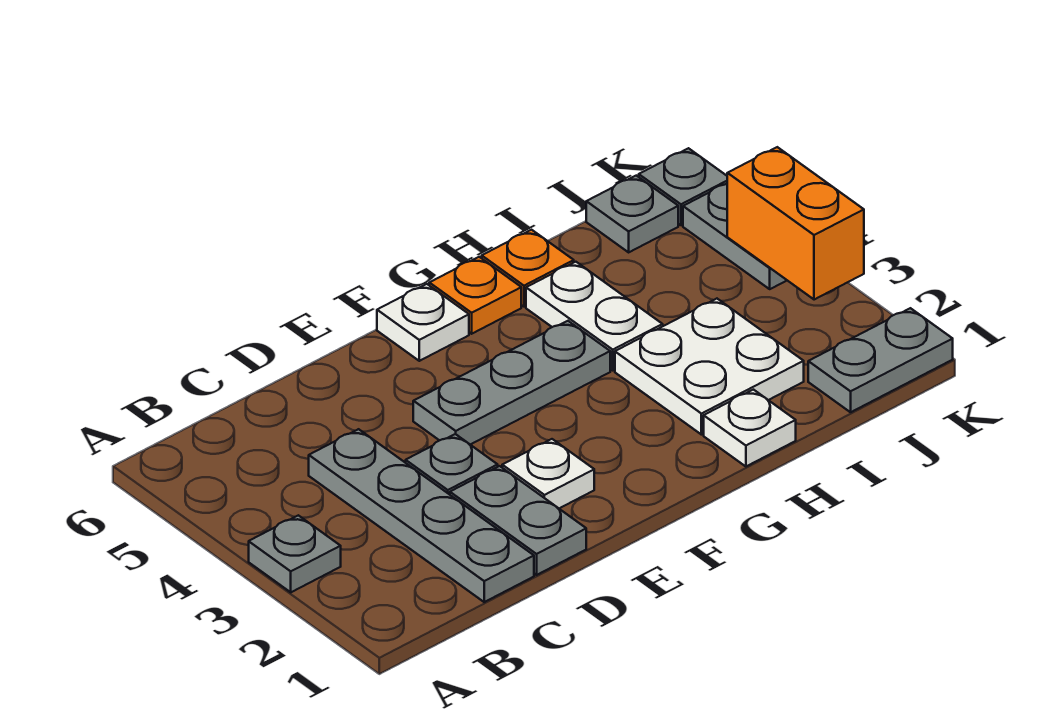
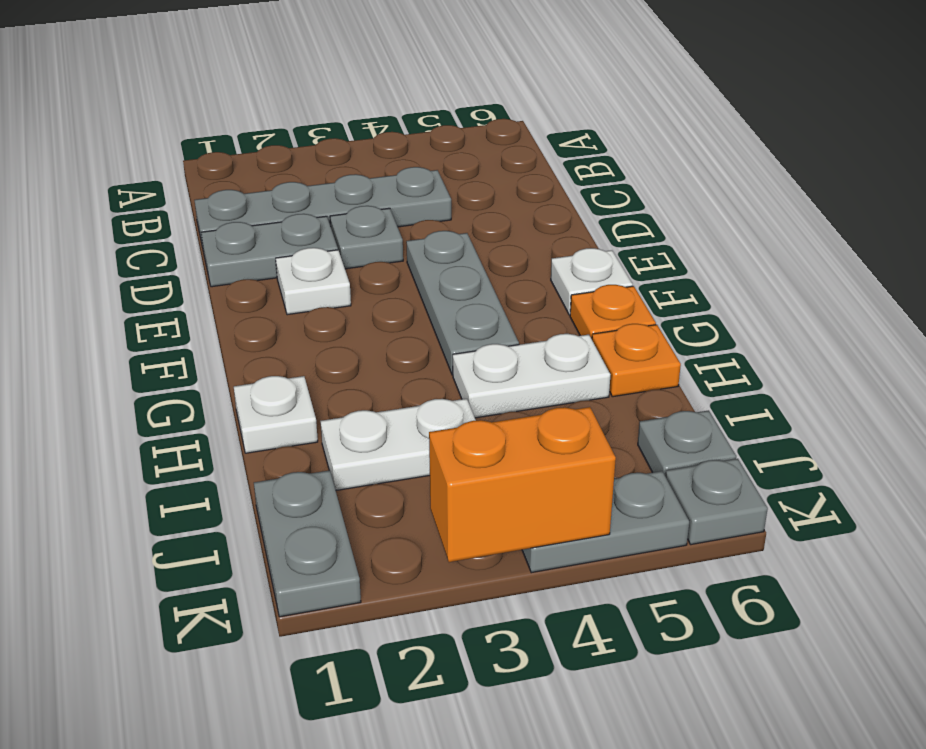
grey 1x1 plate [249,515,341,592] -> none
white 2x2 plate [615,299,804,435] -> white 1x2 plate [320,399,476,490]

